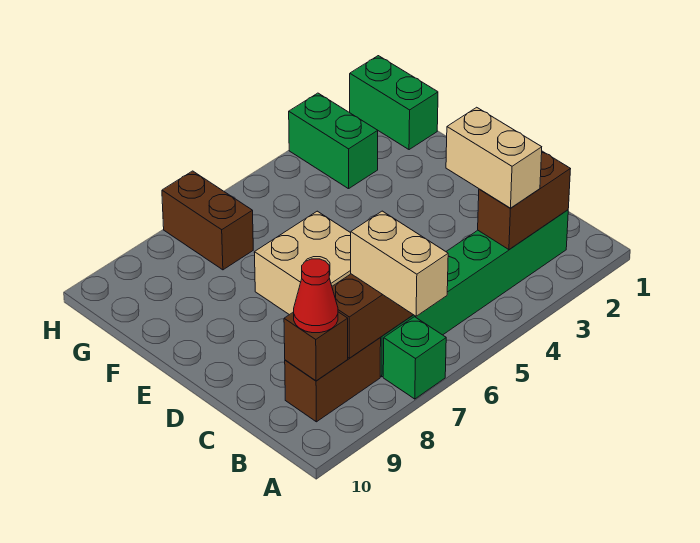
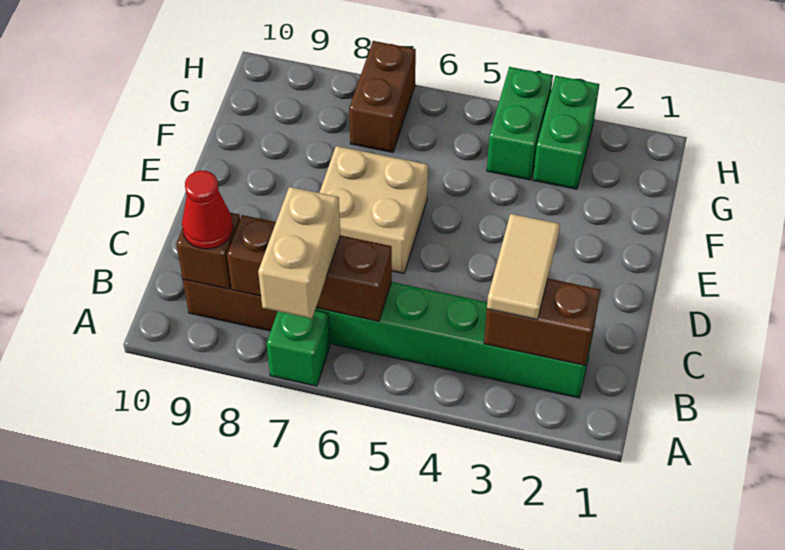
tan 1x2 brick [446,107,542,208] -> tan 1x2 tile [487,214,560,319]
green 1x2 brick [349,56,438,150] -> green 1x2 brick moved to [487,67,553,180]

